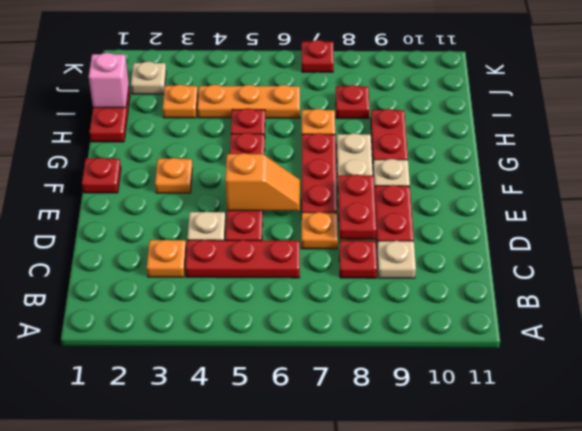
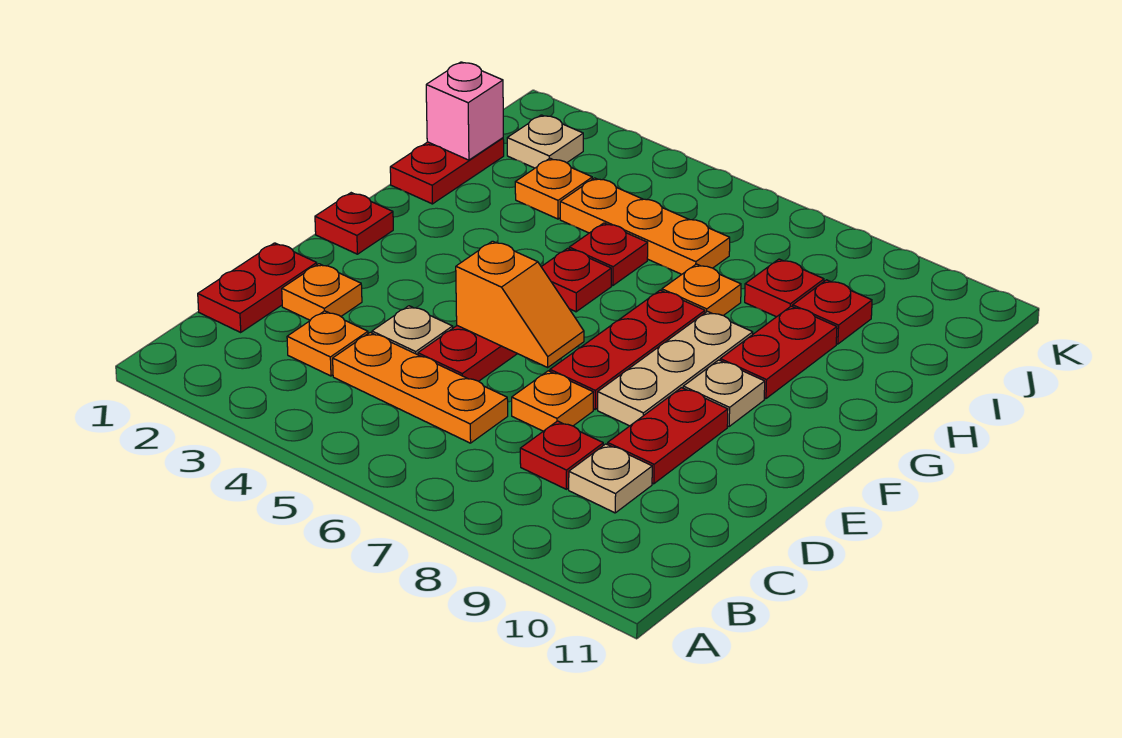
red 1x3 plate [185,240,300,278] -> orange 1x3 plate [333,332,508,443]
red 1x2 plate [338,175,376,239] -> red 1x2 plate moved to [198,243,317,332]
orange 1x1 plate [155,158,193,193] -> orange 1x1 plate moved to [282,264,362,320]
red 1x1 plate [302,40,334,72] -> red 1x1 plate moved to [793,280,872,344]

